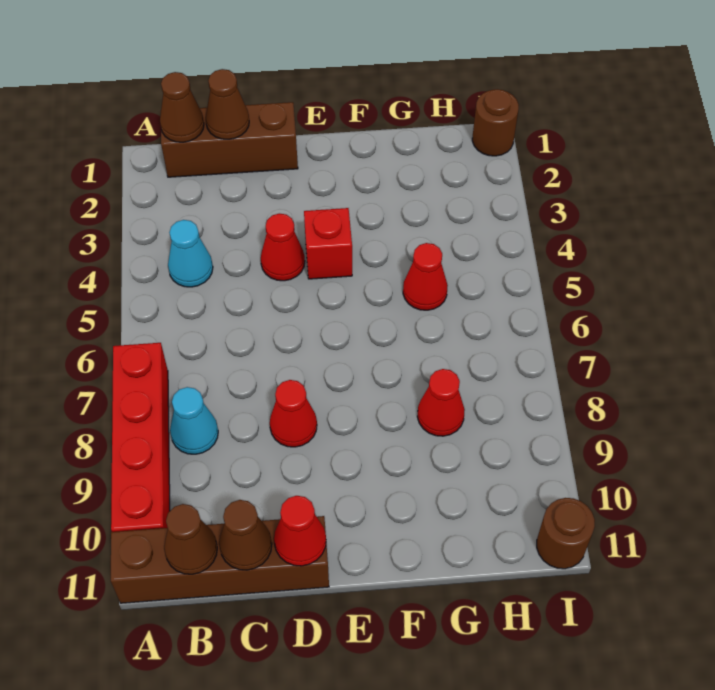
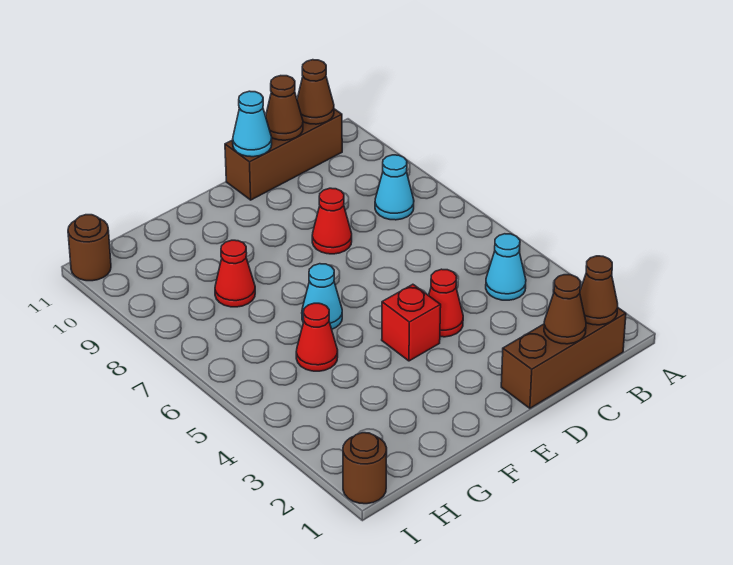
red 1x4 brick [111,343,170,532] -> none
brown 1x4 brick [111,516,329,603] -> brown 1x3 brick [225,109,342,200]
red 1x1 cone [274,496,326,566] -> cyan 1x1 cone [233,91,272,157]
none -> cyan 1x1 cone [302,264,342,329]

